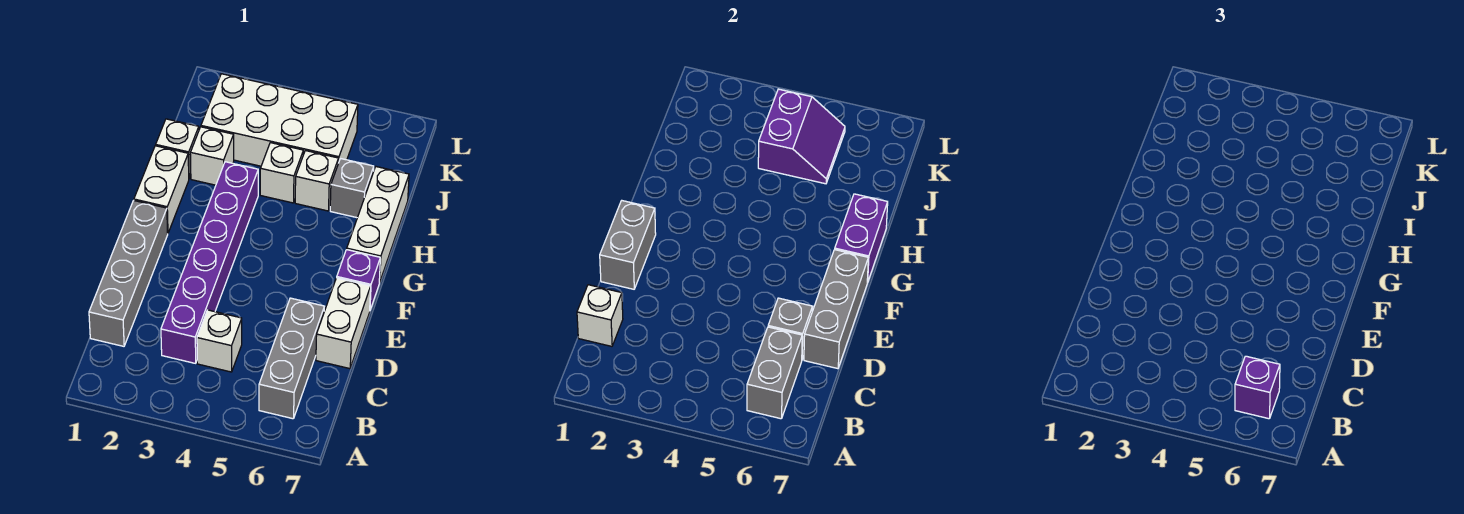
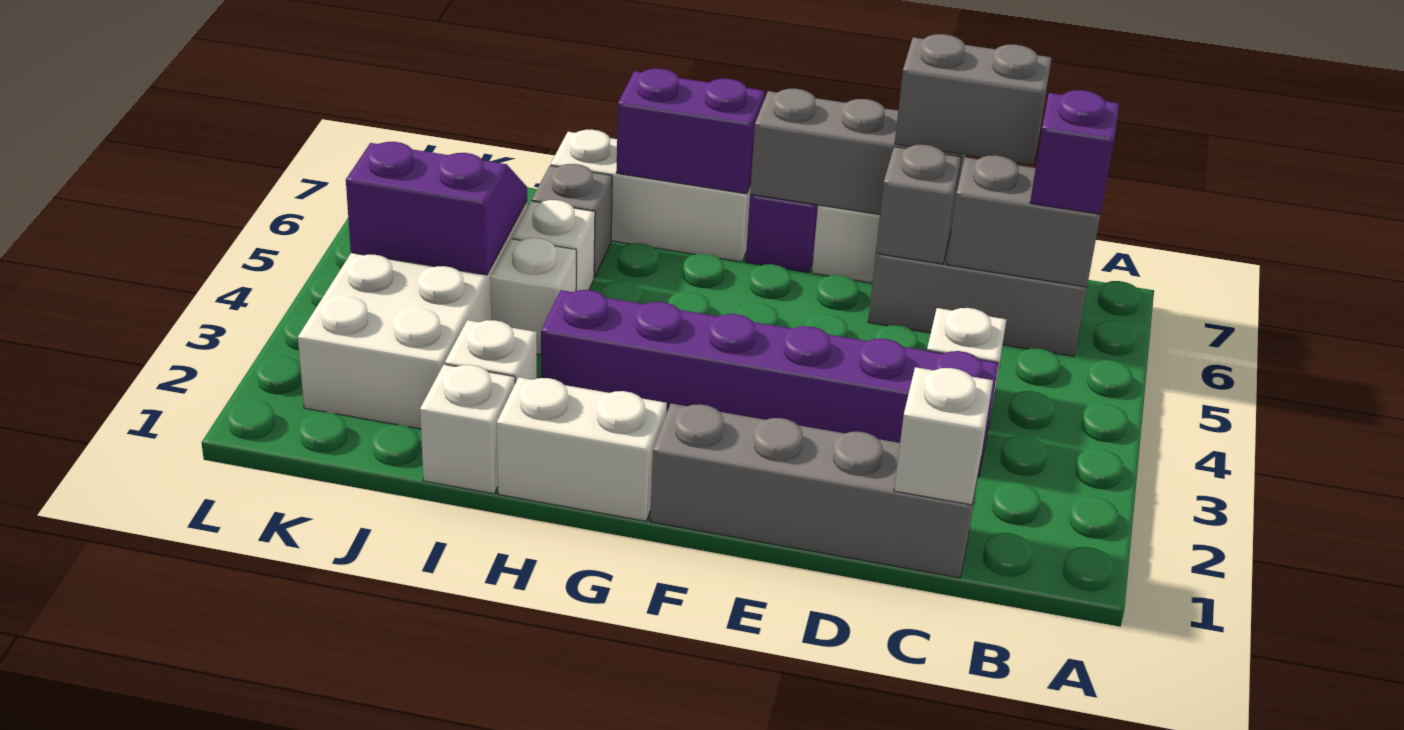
grey 1x2 brick [600,201,656,289] -> grey 1x2 brick moved to [895,34,1051,165]

